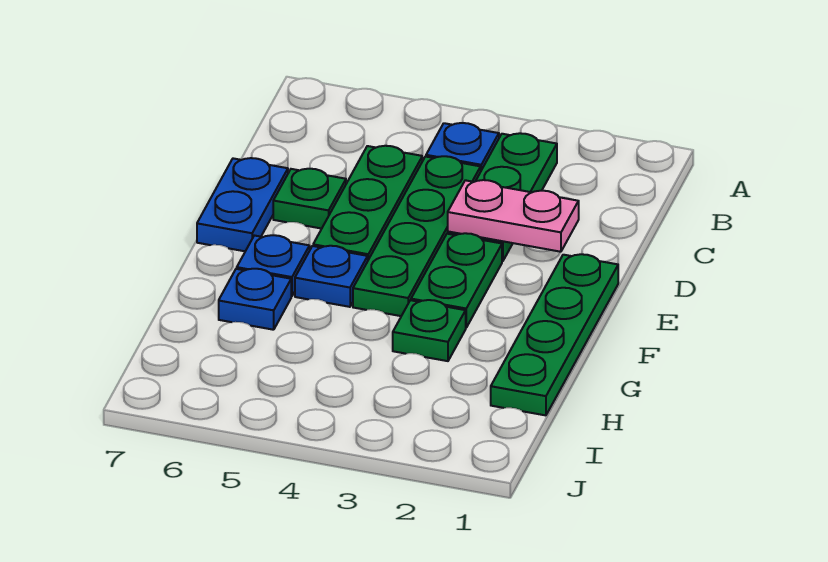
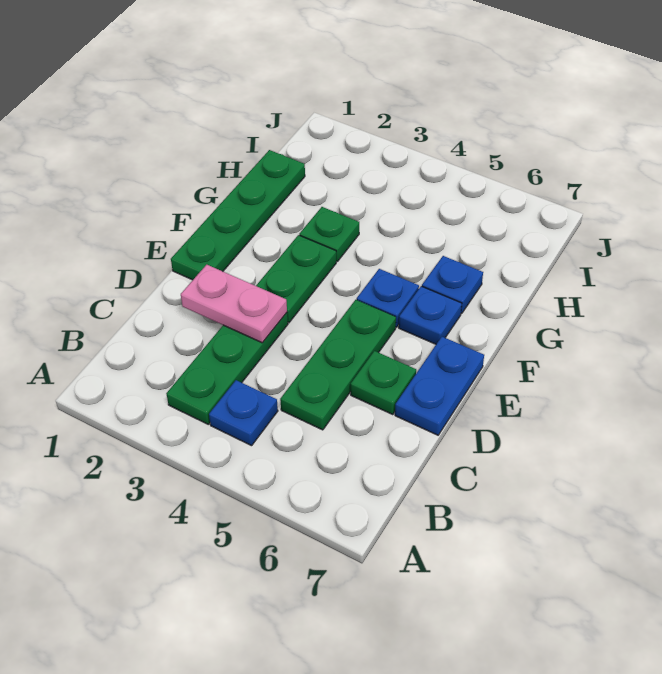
green 1x4 plate [353,156,481,316] -> none

